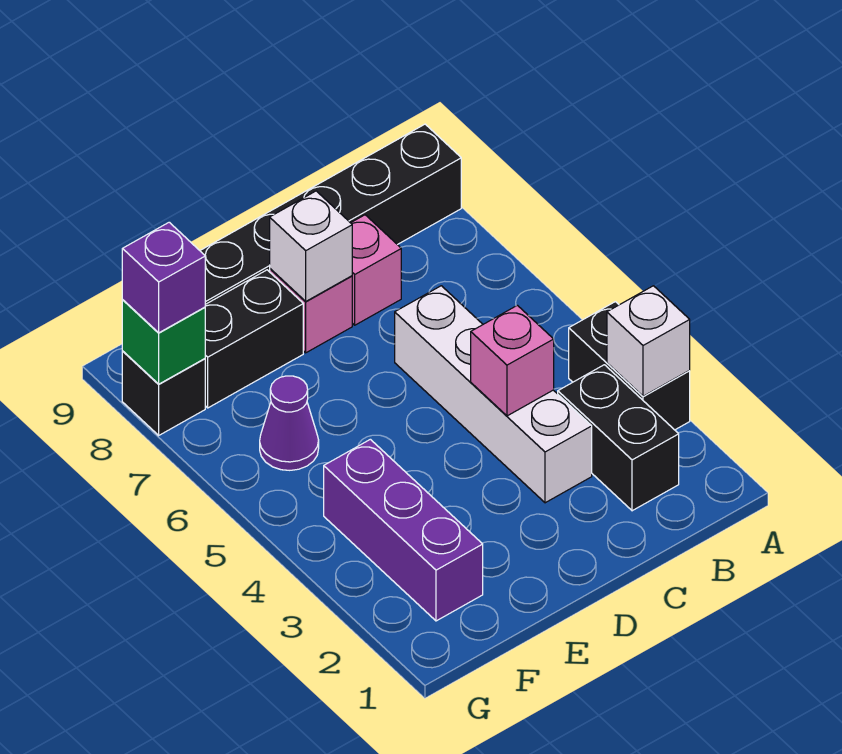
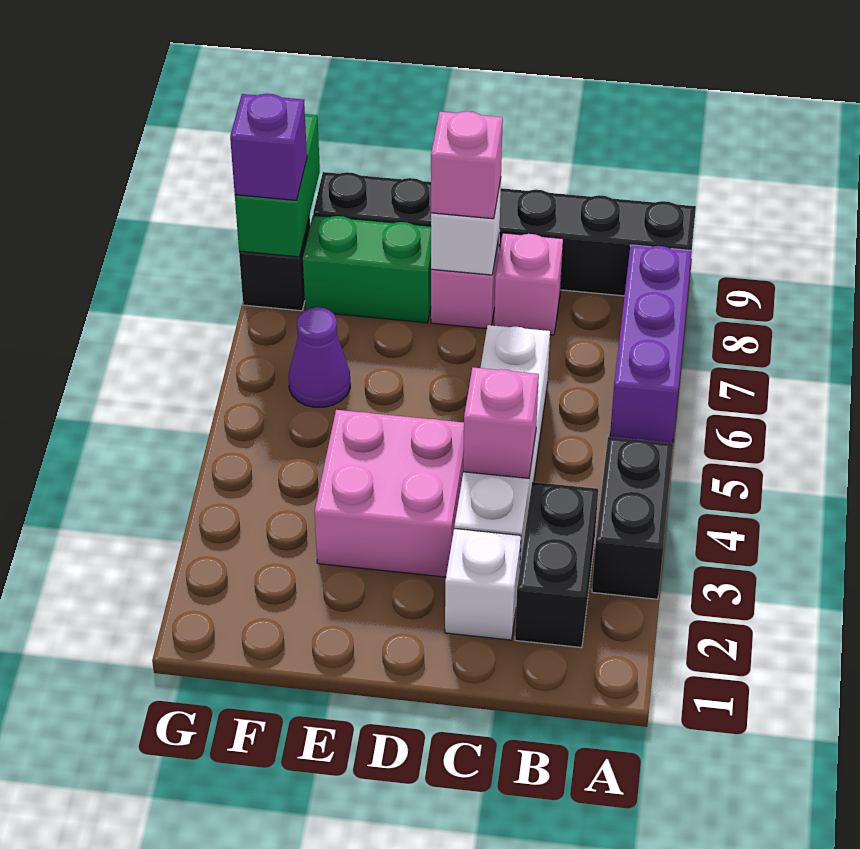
white 1x1 brick [607,286,690,396] -> white 1x1 brick moved to [445,529,521,640]
none -> pink 2x2 brick [314,410,464,577]
none -> pink 1x1 brick [431,111,503,219]
black 1x2 brick [205,270,303,408] -> green 1x2 brick [303,215,431,323]
purple 1x3 brick [324,439,483,621] -> purple 1x3 brick moved to [610,245,692,443]
green 1x1 brick [122,300,205,384] -> green 1x2 brick [235,114,320,257]

